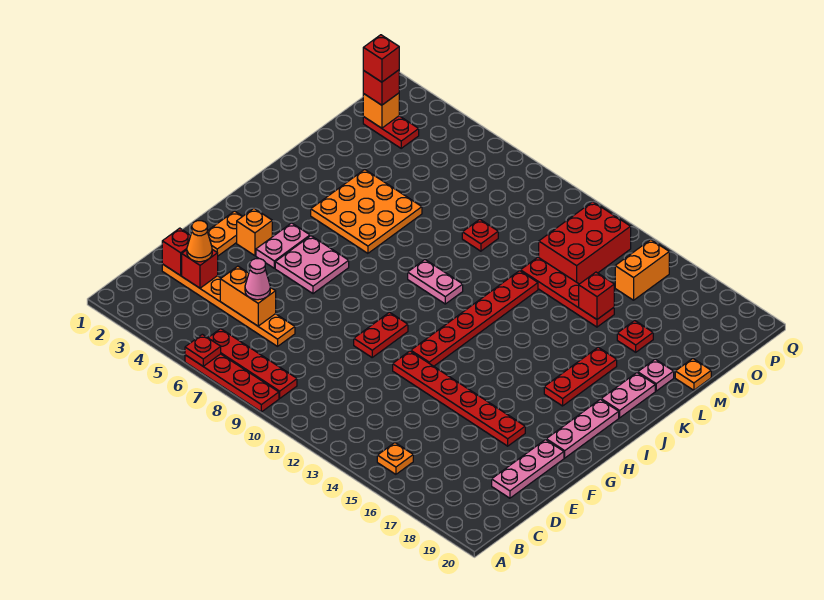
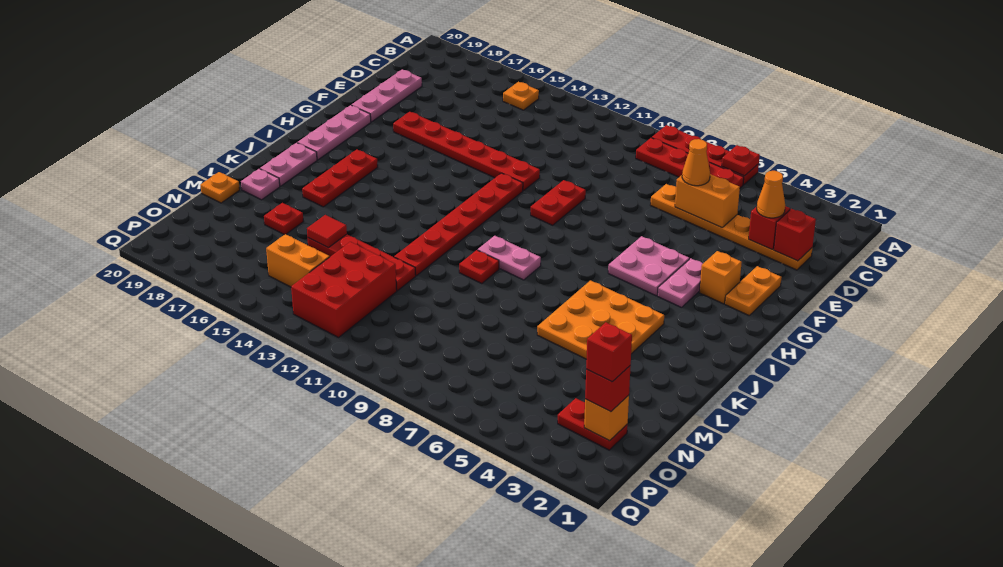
pink 1x1 cone [245,259,270,300] -> orange 1x1 cone [682,139,710,186]
red 1x1 plate [462,219,498,251] -> red 1x1 plate moved to [459,250,499,284]
red 1x1 brick [579,272,614,319] -> red 1x1 tile [307,215,347,248]
orange 1x2 brick [615,240,669,300] -> orange 1x2 brick turned to [266,234,330,287]

